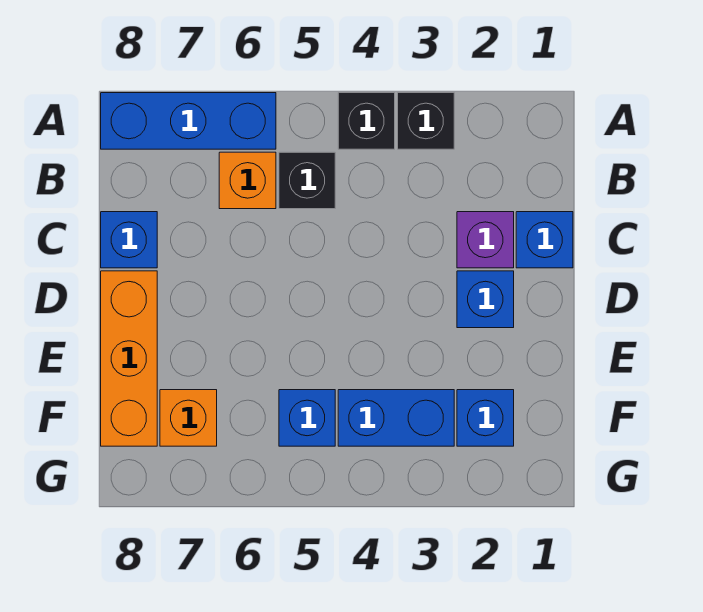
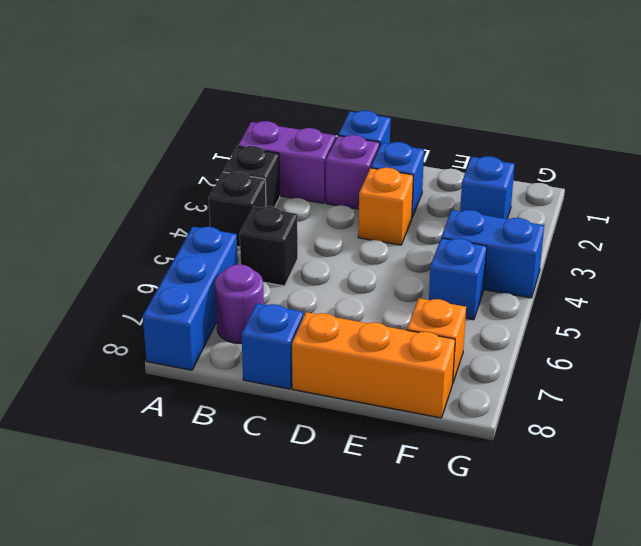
none -> purple 1x2 brick [238,121,336,203]
orange 1x1 brick [219,152,276,209] -> orange 1x1 brick moved to [358,168,413,245]
none -> purple 1x1 round brick [215,264,264,343]
blue 1x2 brick [338,390,454,446] -> blue 1x2 brick turned to [441,210,544,298]

